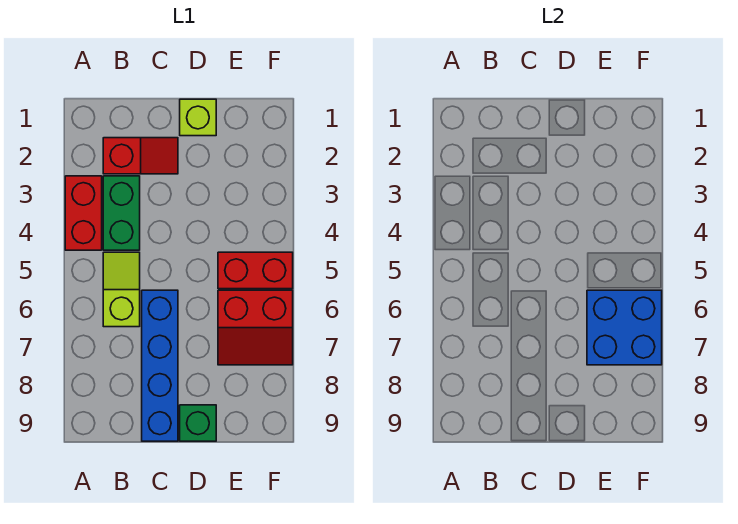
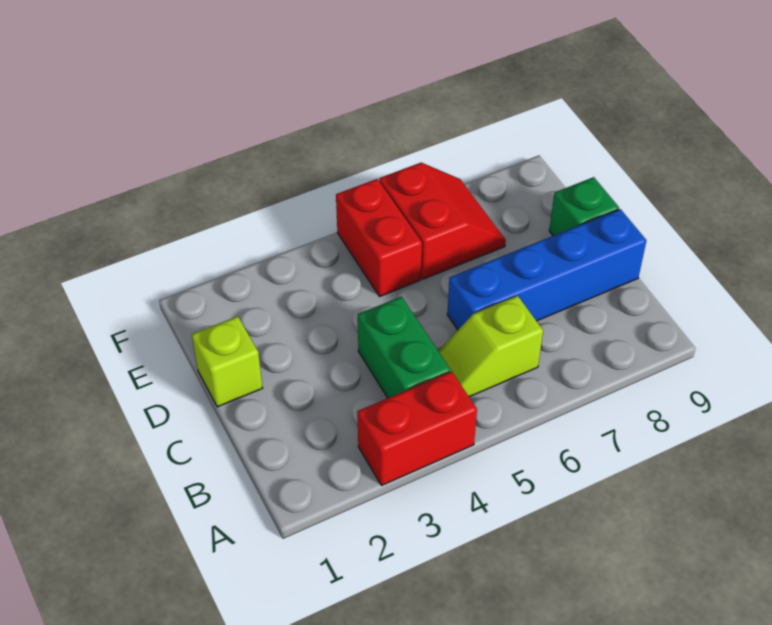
red 1x2 slope [103,138,178,174] -> none
green 1x2 brick [103,176,140,250] -> green 1x2 brick turned to [358,297,450,398]
blue 2x2 brick [587,290,662,365] -> none

